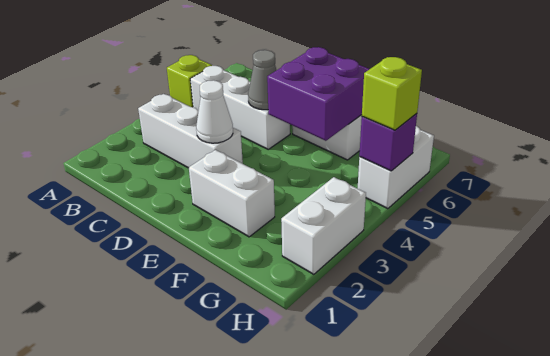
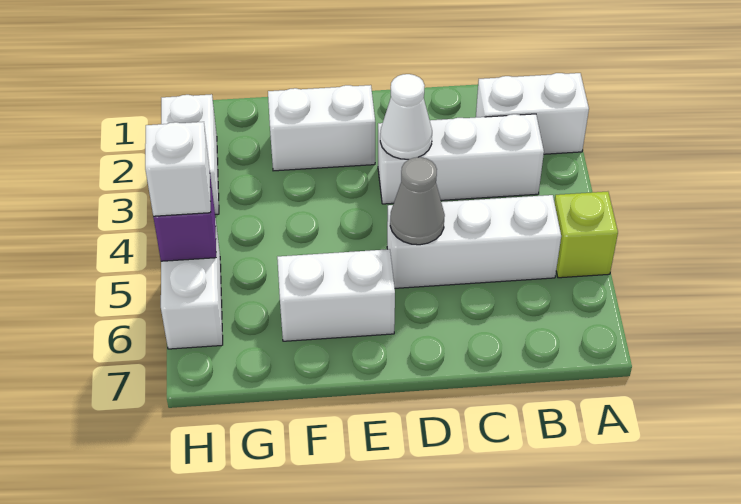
none -> white 1x2 brick [476,73,589,154]
purple 2x2 brick [267,47,369,141] -> none
lime 1x1 brick [362,57,422,130] -> white 1x1 brick [145,122,211,216]

